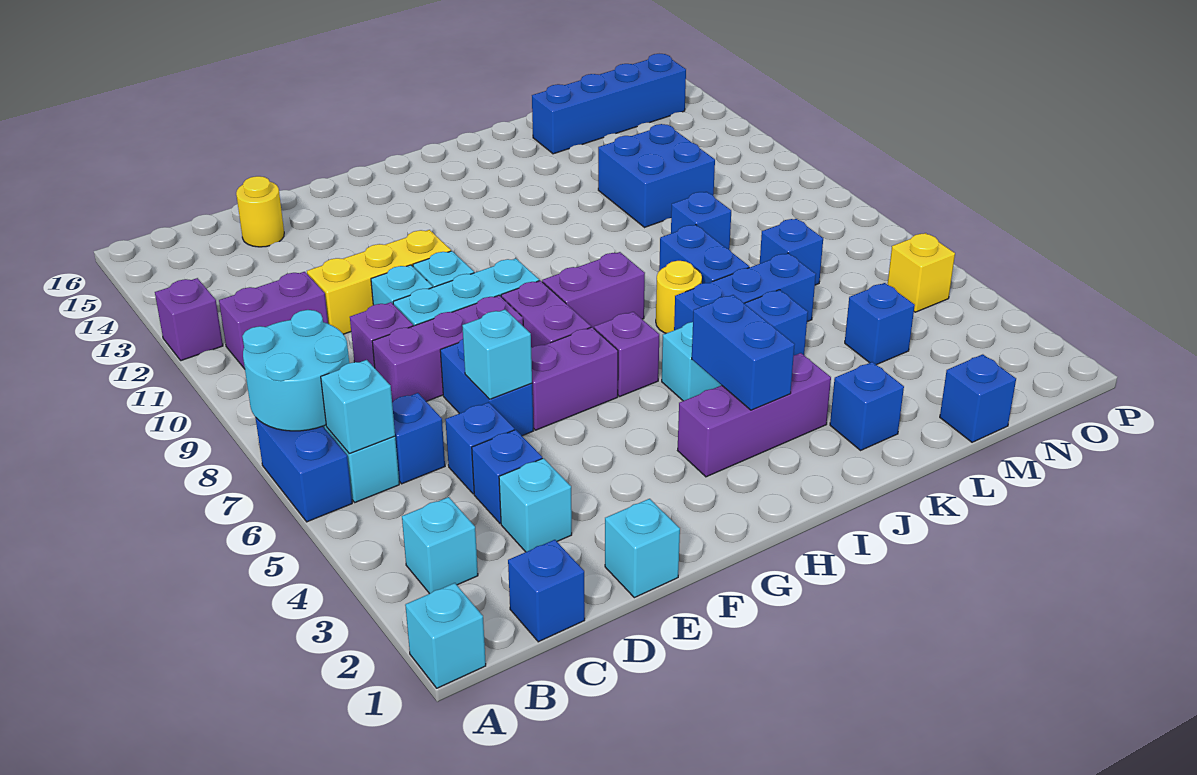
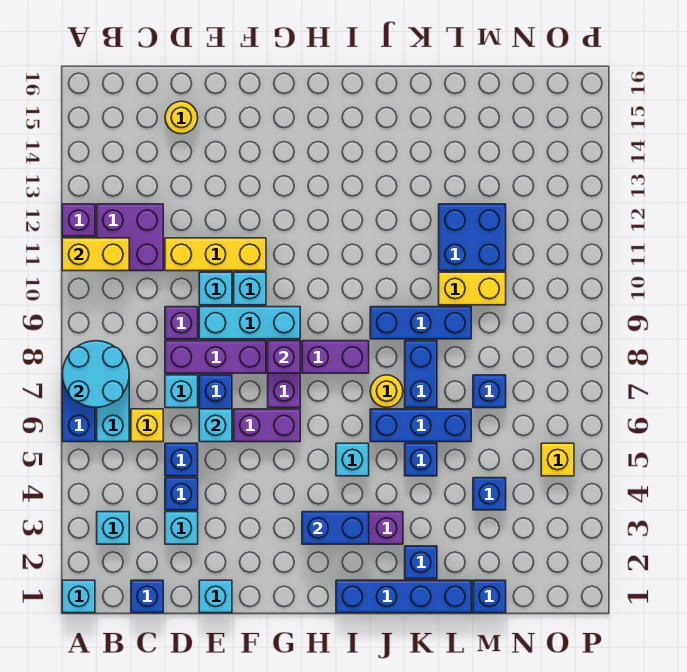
none -> yellow 1x2 brick [62,238,129,271]
cyan 1x1 brick [321,360,395,454] -> cyan 1x1 brick moved to [165,375,198,408]
purple 1x2 brick [219,272,328,369] -> purple 2x2 brick [97,204,163,271]
blue 1x1 brick [392,393,445,484] -> yellow 1x1 brick [131,409,163,442]
purple 1x1 brick [594,312,659,396] -> purple 1x1 brick moved to [268,341,300,373]
blue 1x2 brick [692,295,795,410] -> blue 1x2 brick turned to [302,512,369,544]
blue 1x1 brick [671,192,731,249] -> blue 1x3 brick [370,307,471,339]
none -> yellow 1x2 brick [439,272,506,305]
blue 1x4 brick [532,54,686,154] -> blue 1x4 brick moved to [336,580,471,613]

